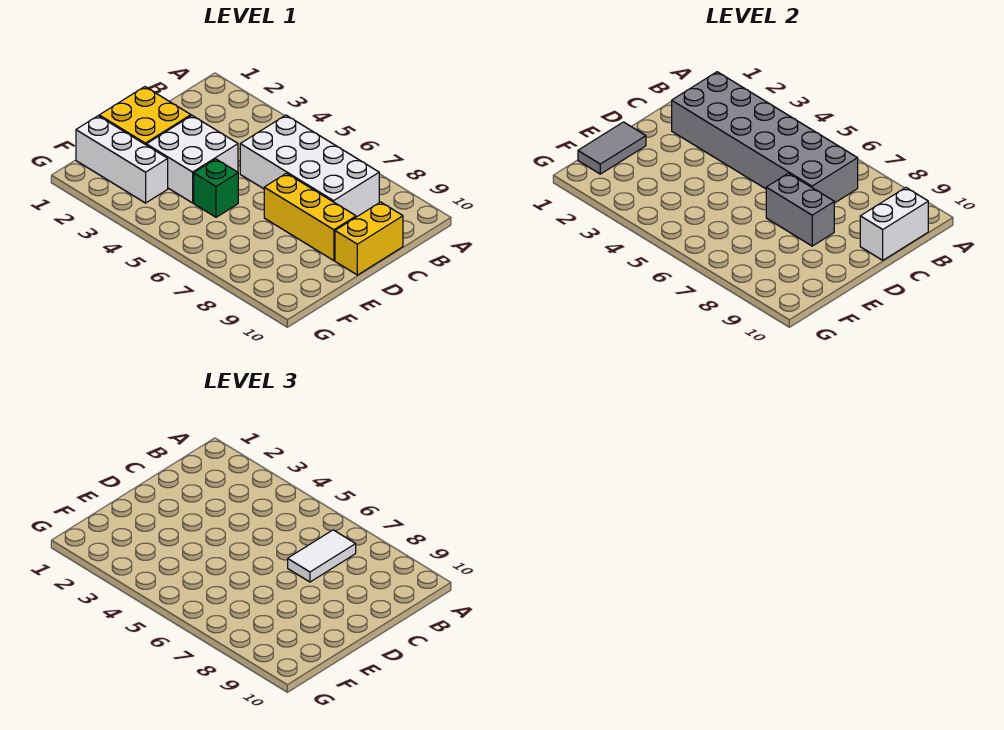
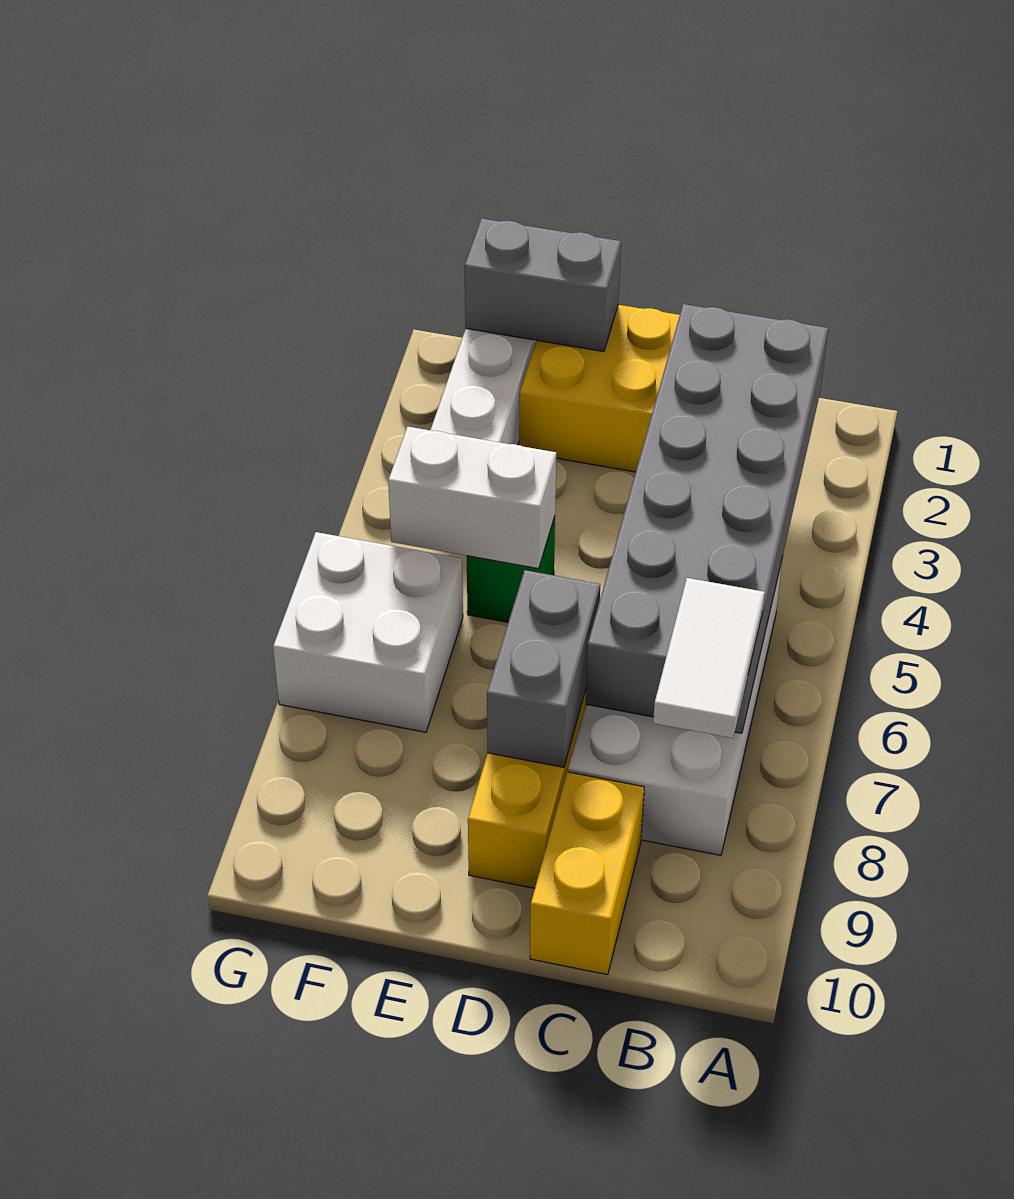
white 1x2 tile [288,530,356,582] -> white 1x2 tile turned to [653,578,765,738]
white 1x2 brick [860,188,928,260] -> white 1x2 brick moved to [388,427,556,569]
yellow 1x2 brick [335,202,403,275] -> yellow 1x2 brick turned to [530,772,644,975]
white 2x2 brick [146,116,238,203] -> white 2x2 brick moved to [273,532,463,732]
grey 1x2 tile [578,122,646,174] -> grey 1x2 brick [465,218,621,352]

